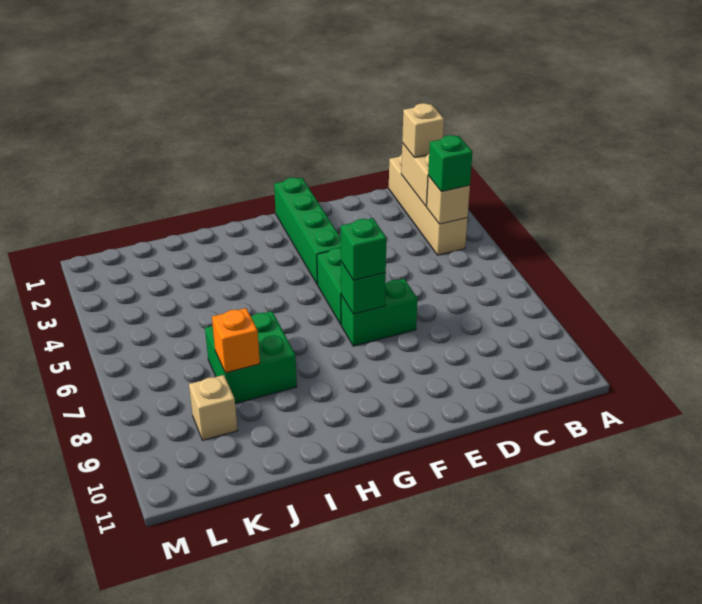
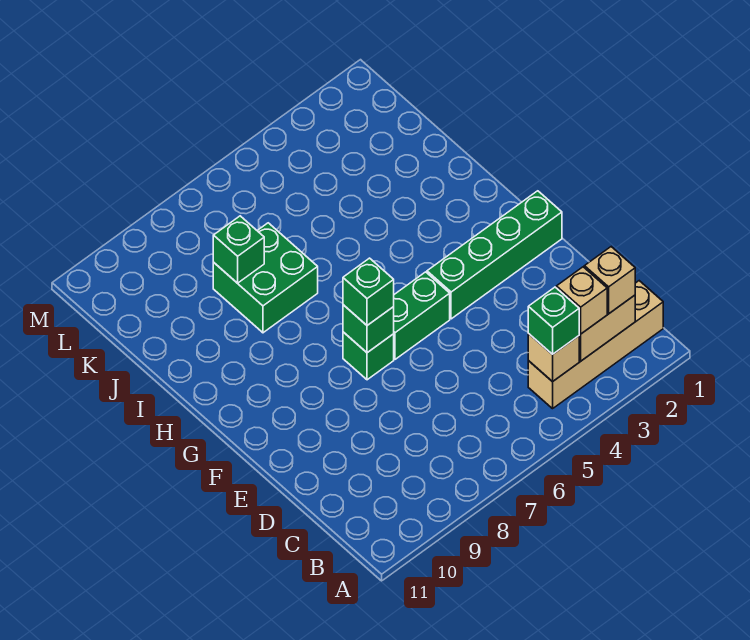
green 1x2 brick [341,279,418,346] -> green 1x1 brick [343,332,394,380]
orange 1x1 brick [212,308,260,373] -> green 1x1 brick [213,216,264,283]
tan 1x1 brick [189,375,237,440] -> tan 1x1 brick moved to [556,267,607,334]

